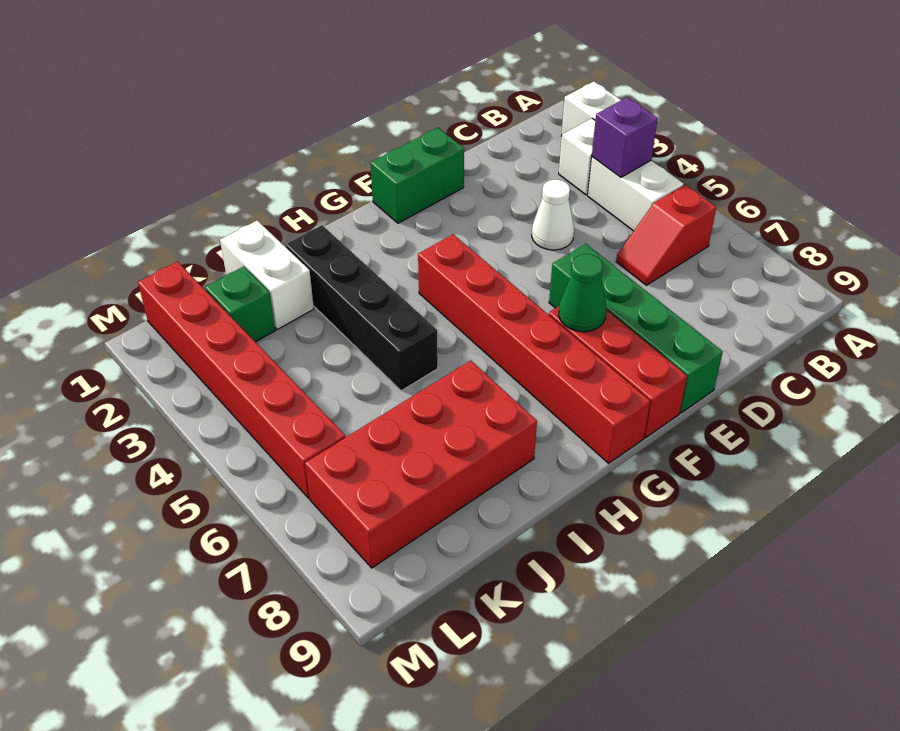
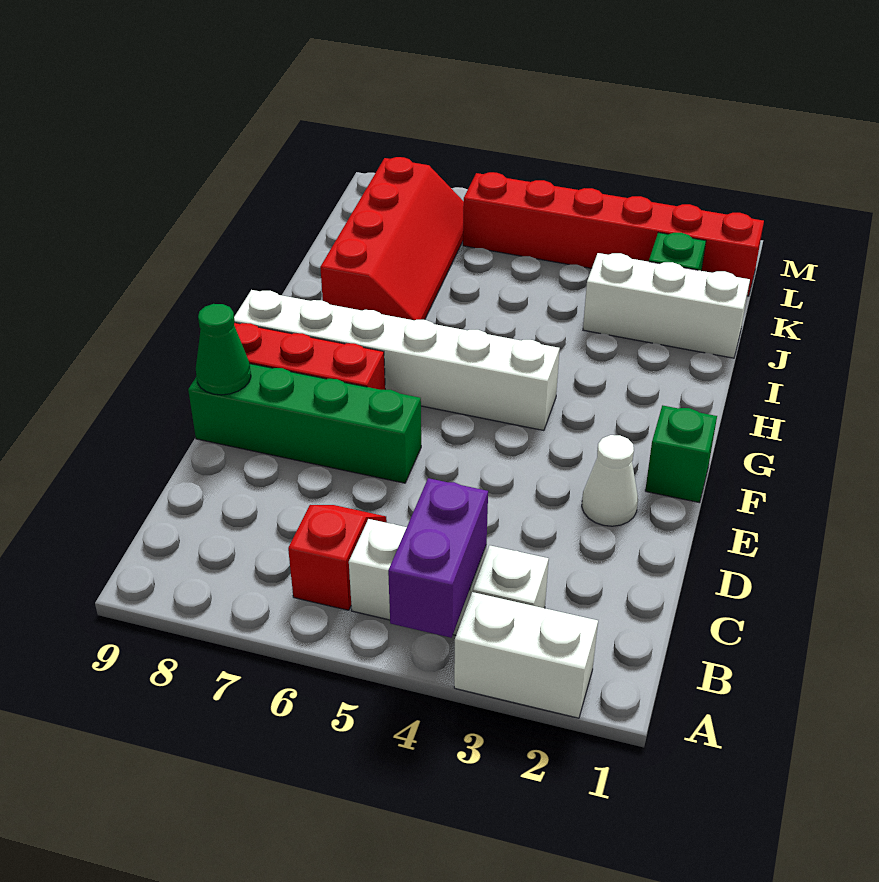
purple 1x1 brick [592,97,658,177] -> purple 1x2 brick [388,478,488,638]
white 1x1 cone [532,180,574,250] -> white 1x1 cone moved to [582,435,638,526]
green 1x2 brick [371,128,464,223] -> green 1x1 brick [645,405,717,503]
green 1x1 cone [559,254,606,332] -> green 1x1 cone moved to [196,304,251,395]
red 1x6 brick [418,234,650,463] -> white 1x6 brick [234,290,560,431]
black 1x4 brick [286,225,438,391] -> none
red 2x4 brick [305,361,537,568] -> red 2x4 slope [320,157,464,320]
white 1x2 brick [220,220,314,330] -> white 1x3 brick [583,253,750,358]

